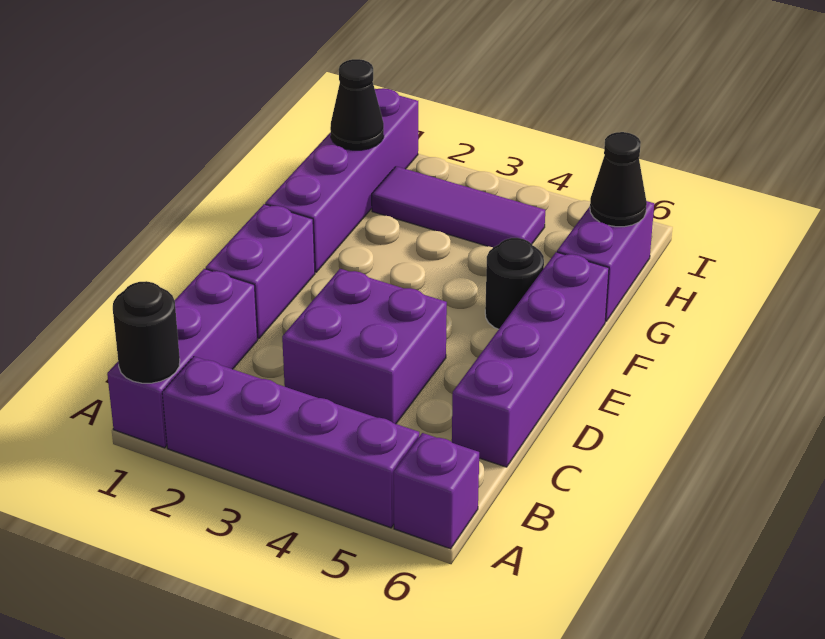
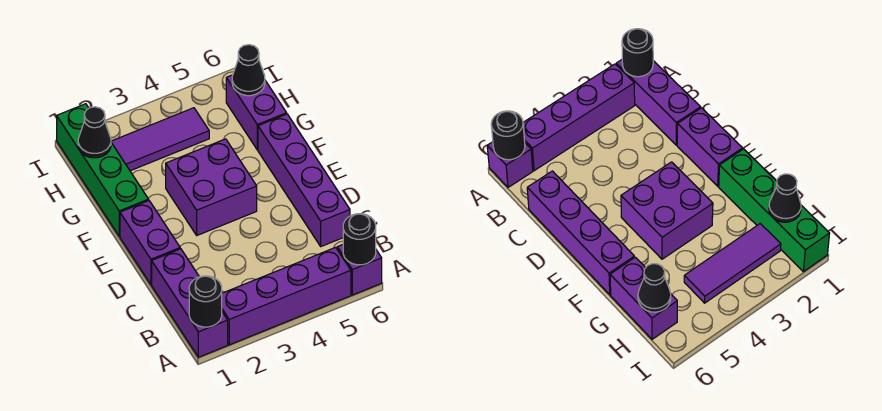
purple 2x2 brick [282,269,447,424] -> purple 2x2 brick moved to [166,139,257,235]
purple 1x4 brick [265,88,418,272] -> green 1x4 brick [57,104,149,236]
black 1x1 round brick [485,238,544,329] -> black 1x1 round brick moved to [343,214,376,265]

